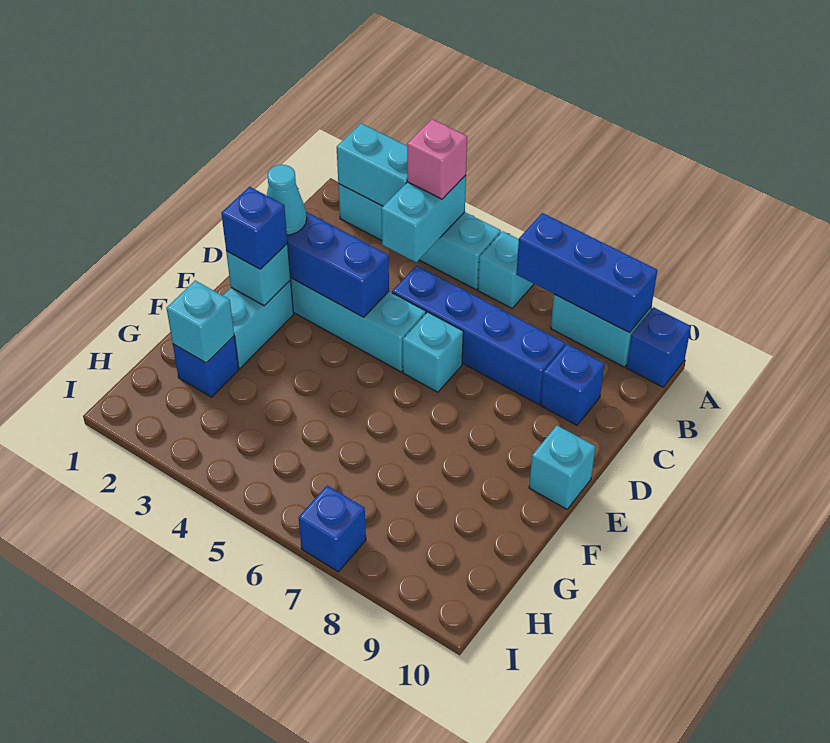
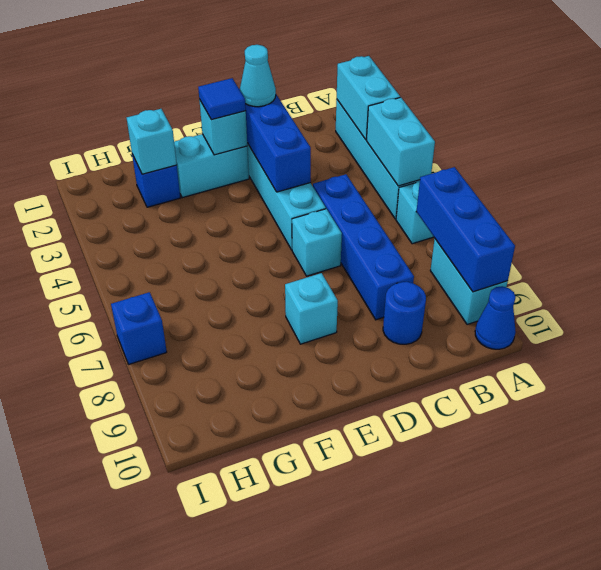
cyan 1x2 brick [381,175,466,262] -> cyan 1x2 brick turned to [366,97,435,186]
pink 1x1 brick [407,119,467,199] -> none
blue 1x1 brick [626,307,691,387] -> blue 1x1 cone [475,286,516,349]
blue 1x1 brick [540,344,604,425] -> blue 1x1 round brick [383,282,426,344]
blue 1x1 brick [221,187,288,269] -> blue 1x1 tile [198,78,246,120]
cyan 1x1 brick [529,425,595,509] -> cyan 1x1 brick moved to [285,273,338,344]

